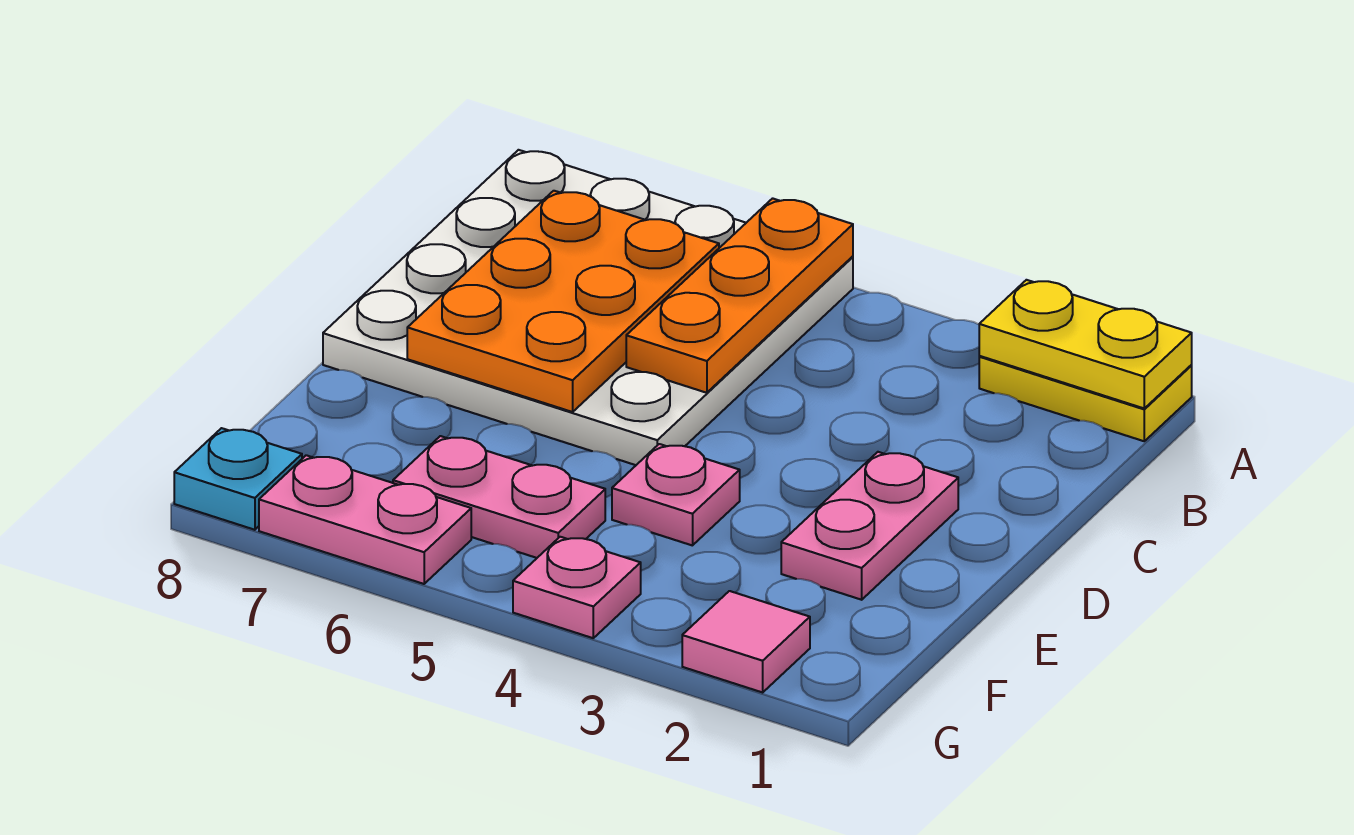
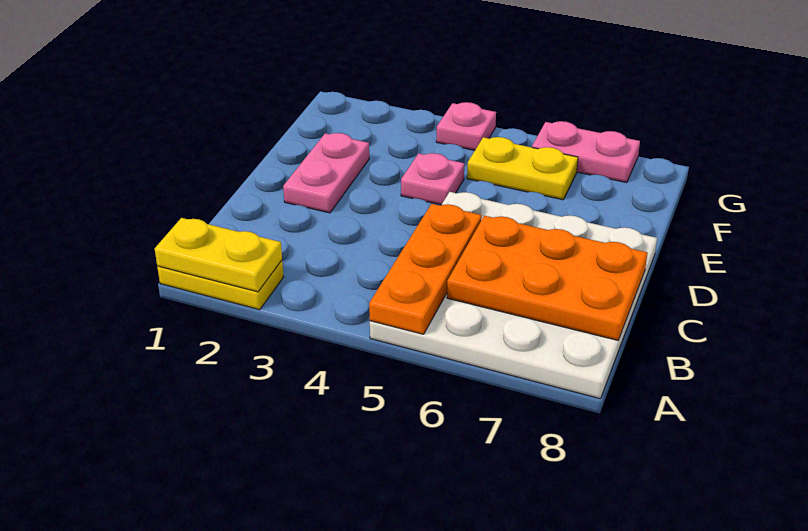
orange 2x3 plate [407,191,719,412] -> orange 2x3 plate turned to [447,216,648,340]
pink 1x2 plate [393,436,605,558] -> yellow 1x2 plate [467,137,578,200]
pink 1x1 tile [682,591,810,692] -> none
cyan 1x1 plate [174,428,302,530] -> none

